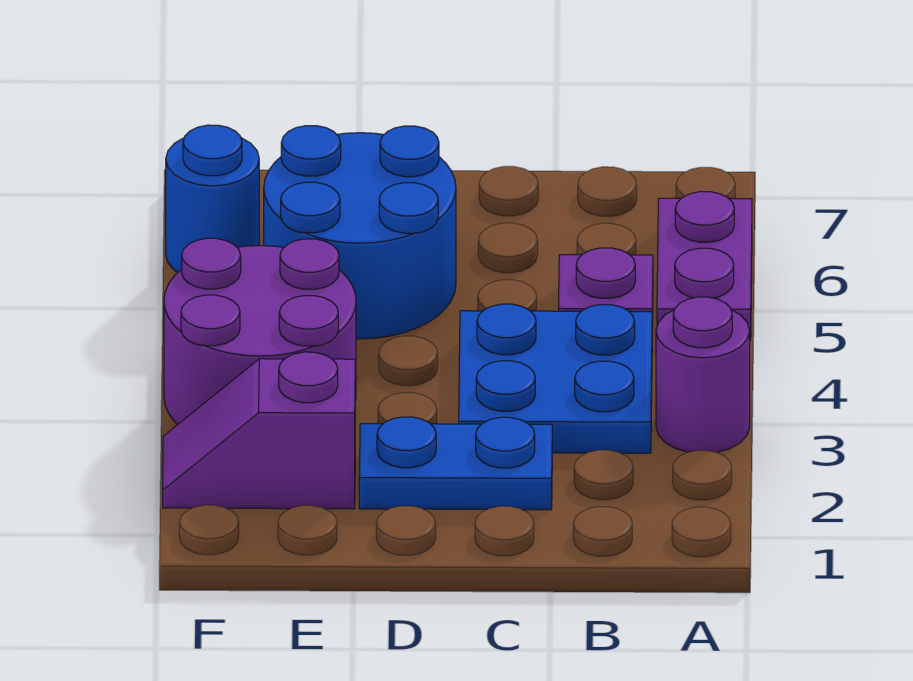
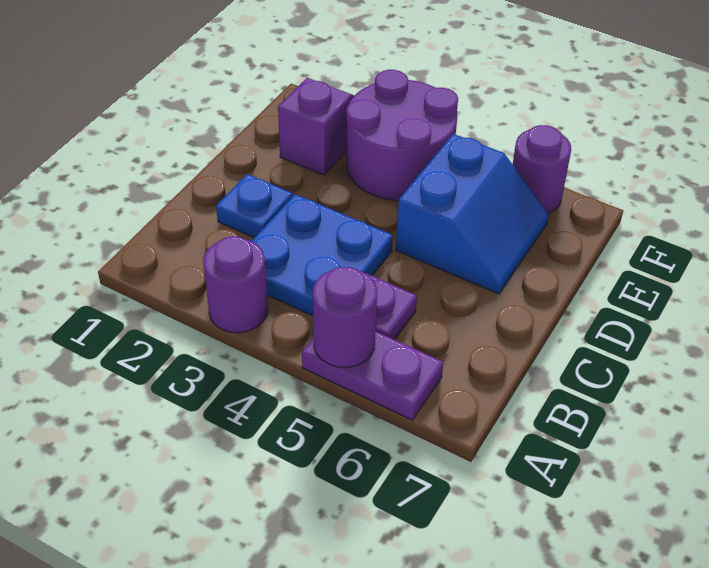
none -> purple 1x1 round brick [313,267,377,367]
blue 1x2 plate [359,417,552,510] -> blue 1x1 plate [216,174,293,238]
blue 2x2 round brick [264,126,456,339] -> blue 2x2 slope [396,134,549,294]
blue 1x1 round brick [166,125,259,272] -> purple 1x1 round brick [513,125,571,213]

